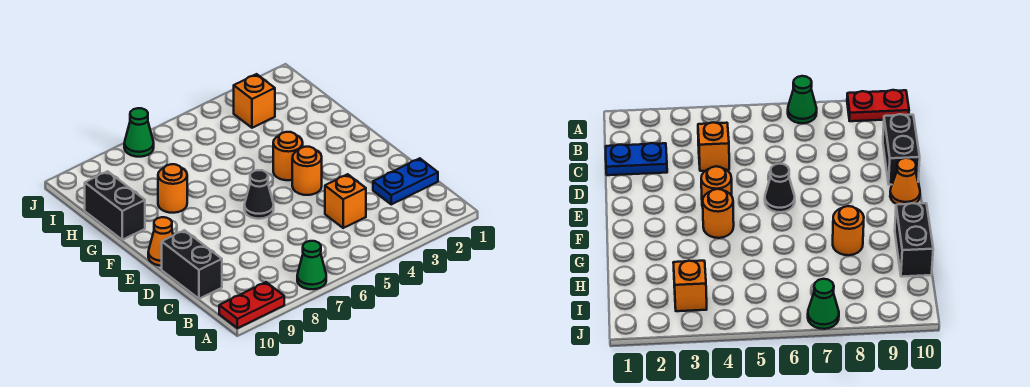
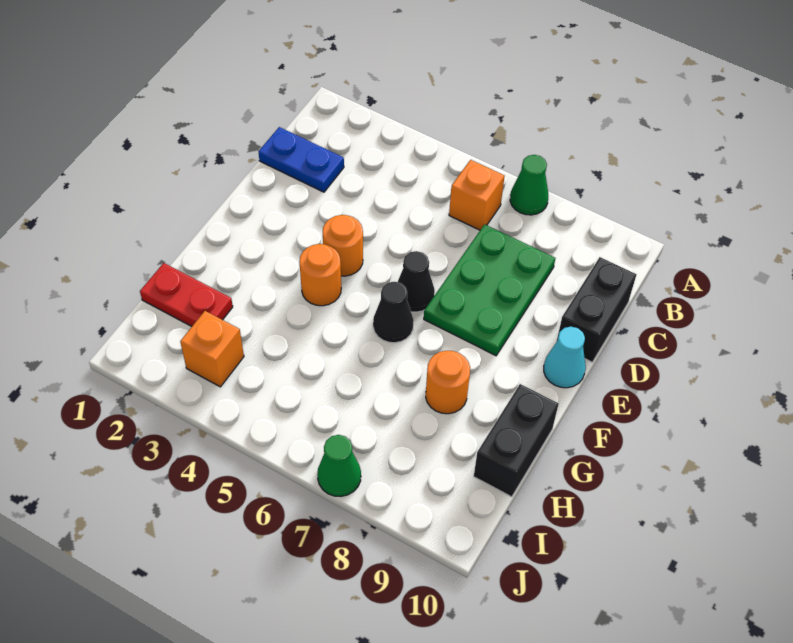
red 1x2 plate [219,282,284,328] -> red 1x2 plate moved to [140,263,233,326]
orange 1x1 brick [325,174,366,228] -> orange 1x1 brick moved to [449,160,505,230]
none -> green 2x3 plate [424,224,555,356]
orange 1x1 cone [148,217,173,266] -> cyan 1x1 cone [544,327,586,388]
none -> black 1x1 cone [373,282,414,343]

